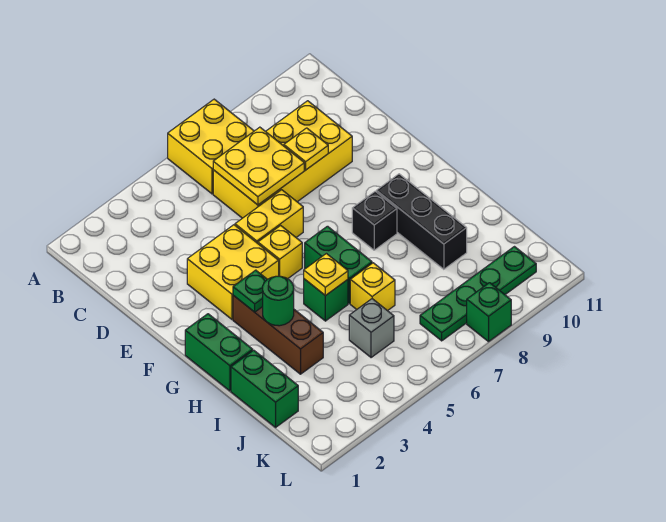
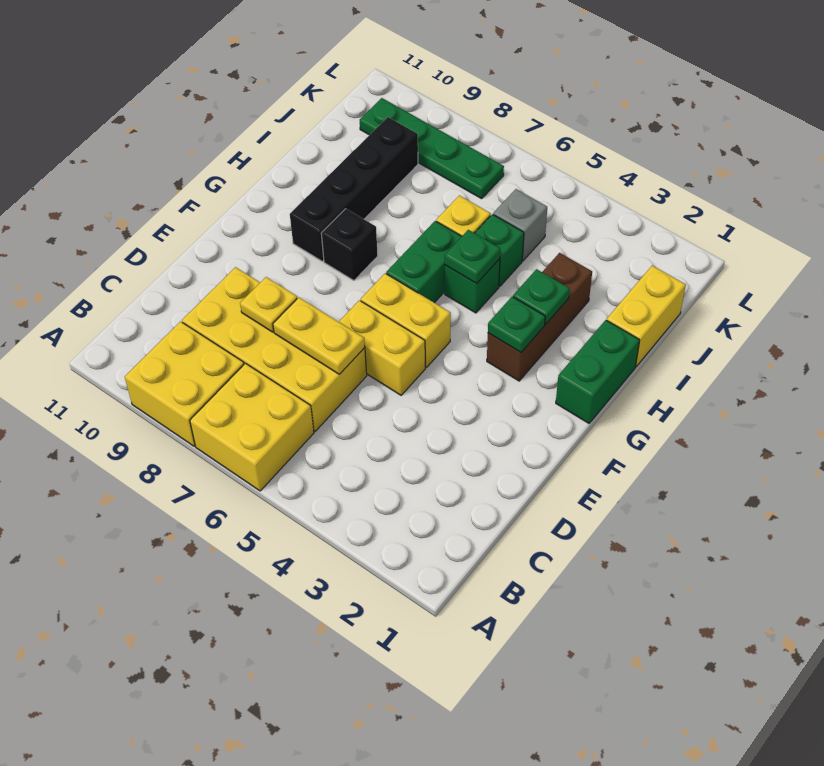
yellow 2x2 plate [213,127,304,205] -> yellow 1x2 plate [273,297,365,374]
yellow 2x2 brick [187,225,279,319] -> yellow 2x2 brick moved to [125,322,244,446]
yellow 1x1 brick [258,225,302,279] -> yellow 1x2 brick [361,273,451,367]
black 1x3 brick [376,174,467,269] -> black 1x4 brick [290,117,418,261]
green 1x1 round brick [263,276,294,326] -> green 1x1 plate [513,269,570,324]
yellow 1x1 plate [304,254,348,296] -> green 1x1 plate [445,230,500,283]
green 1x2 brick [231,350,298,427] -> yellow 1x2 brick [607,266,686,367]
green 1x1 brick [467,283,511,342] -> green 1x1 brick moved to [475,214,524,287]

